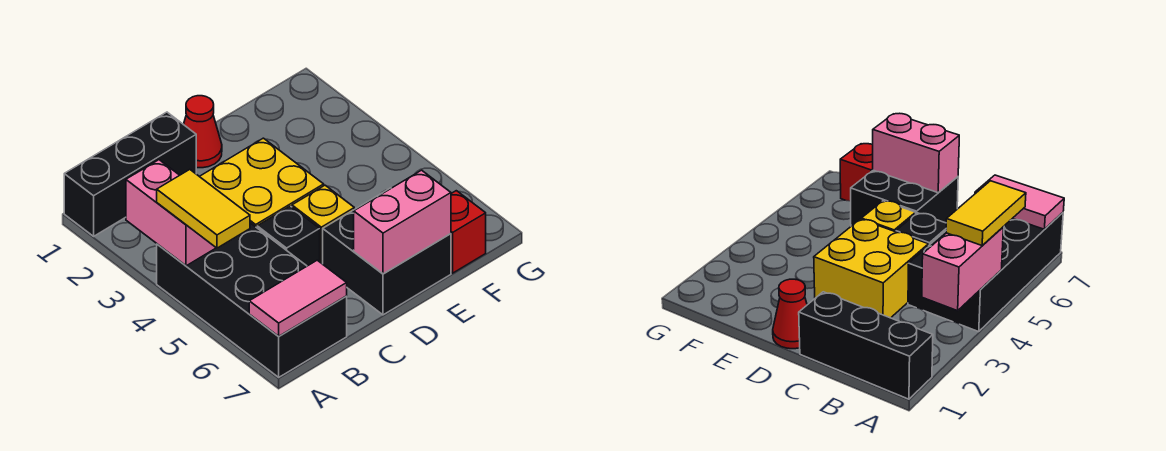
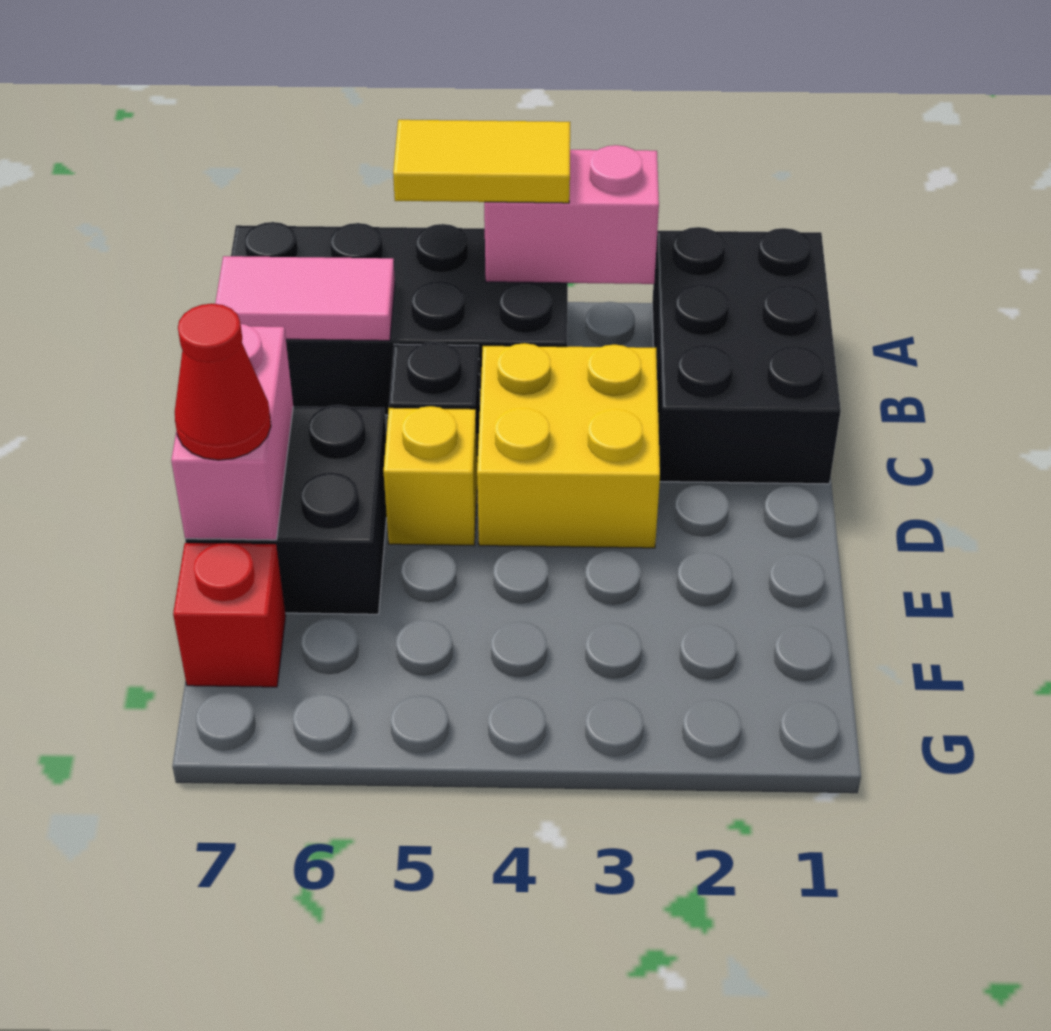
black 1x3 brick [64,112,196,236] -> black 2x3 brick [652,227,841,484]
pink 1x2 tile [249,260,347,336] -> pink 1x2 tile turned to [215,256,395,341]
red 1x1 cone [183,96,222,168] -> red 1x1 cone moved to [175,304,271,460]

